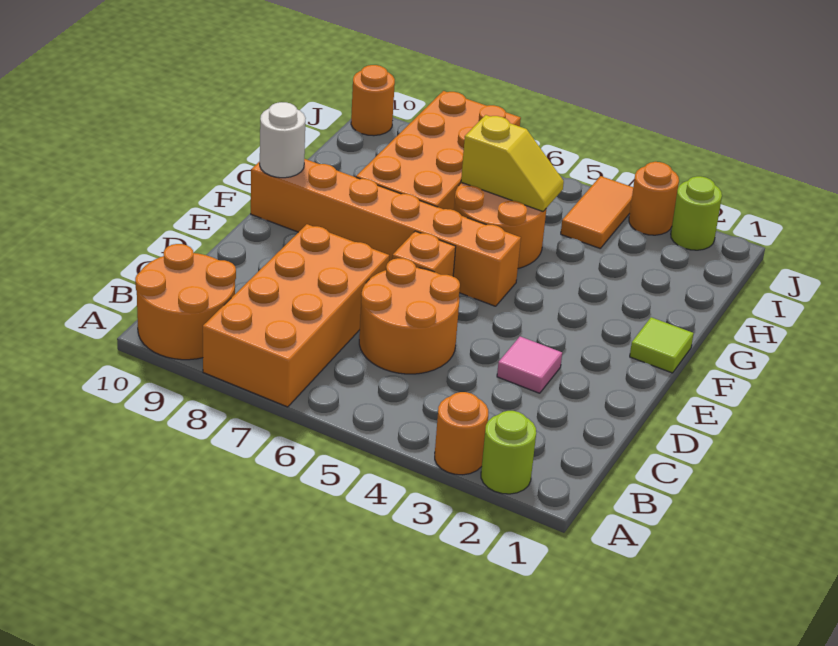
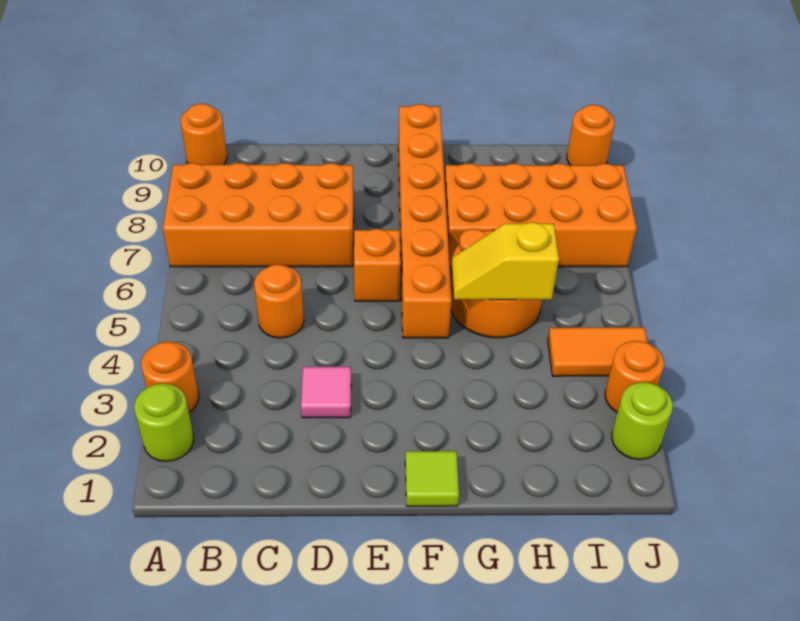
orange 2x2 round brick [135,244,236,360] -> orange 1x1 round brick [180,104,227,165]
orange 2x2 round brick [359,258,460,374] -> orange 1x1 round brick [254,264,304,338]
white 1x1 round brick [260,102,306,178] -> none
yellow 1x2 slope [461,115,564,211] -> yellow 1x2 slope turned to [452,222,559,300]

